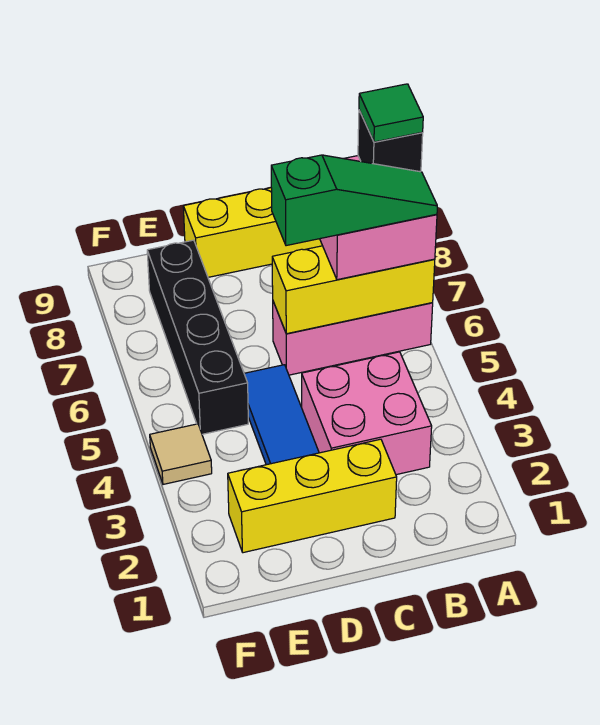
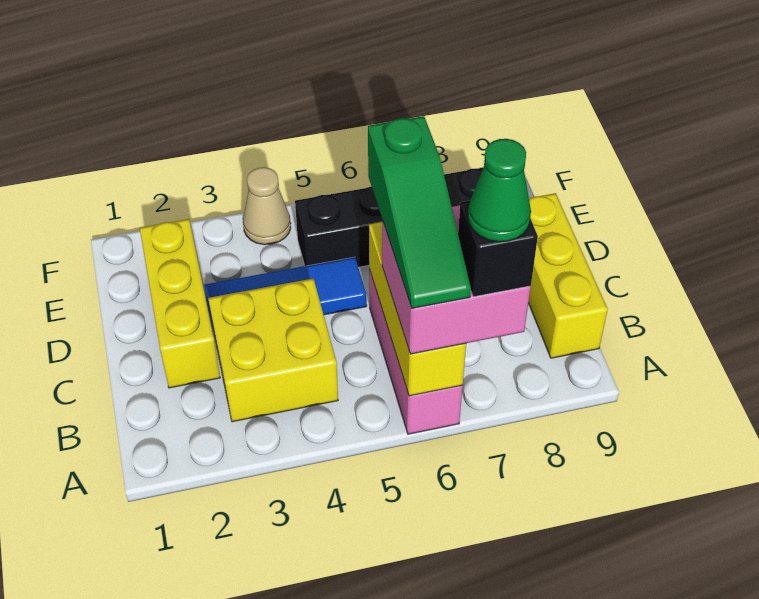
green 1x1 tile [359,84,423,142] -> green 1x1 cone [468,139,531,242]
pink 2x2 brick [302,352,432,475] -> yellow 2x2 brick [208,279,338,422]
tan 1x1 tile [150,424,212,484] -> tan 1x1 cone [243,167,291,245]

